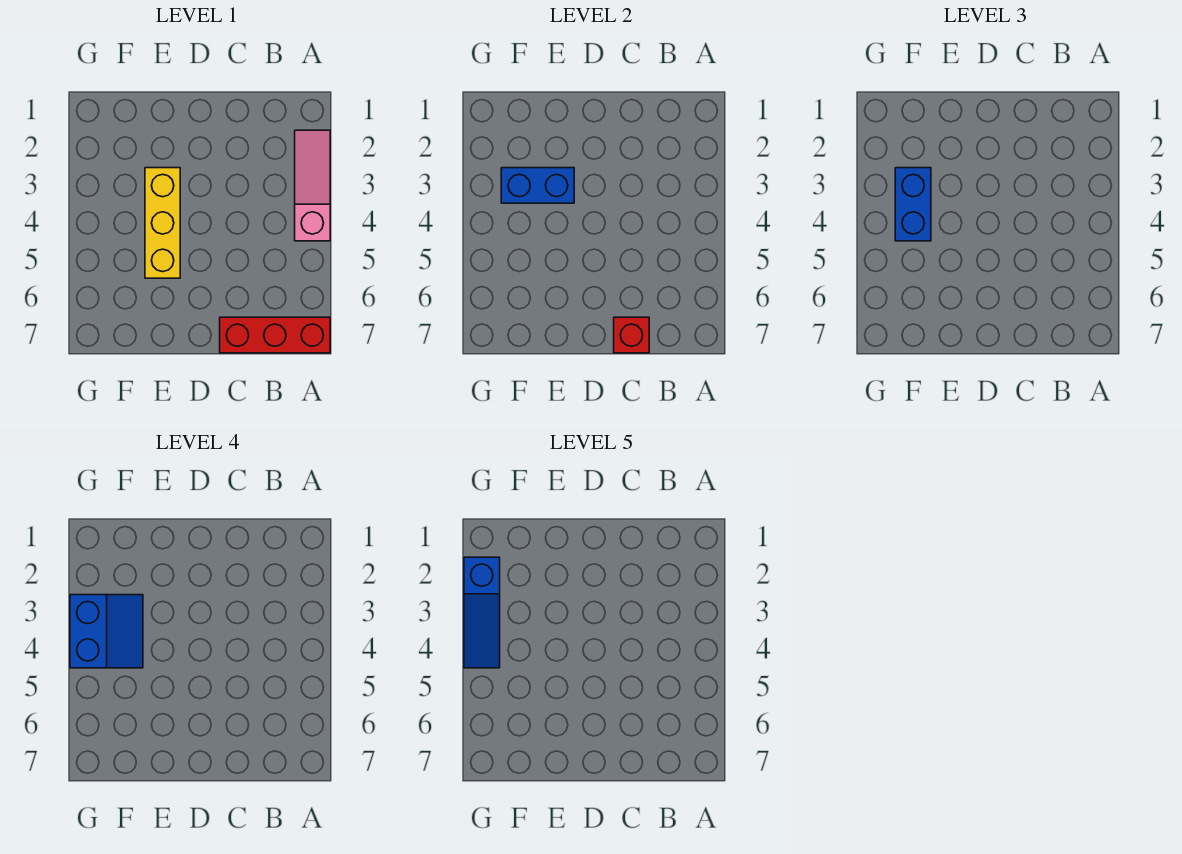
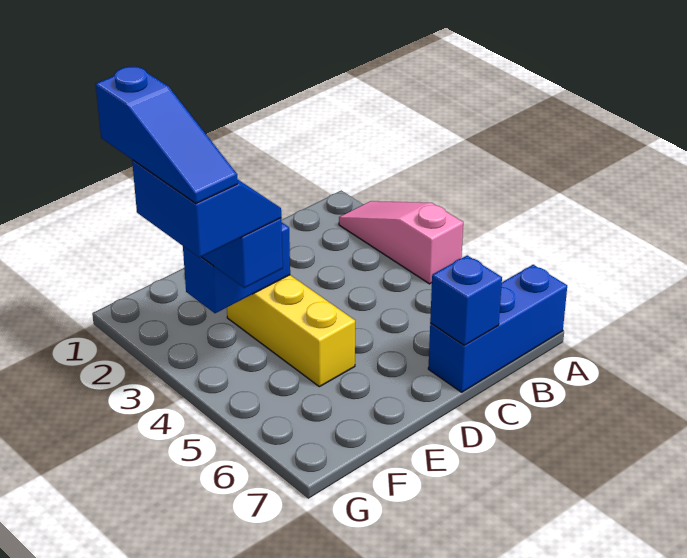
red 1x3 brick [220,317,330,353] -> blue 1x3 brick [428,265,567,392]
red 1x1 brick [614,317,649,353] -> blue 1x1 brick [430,255,502,345]

